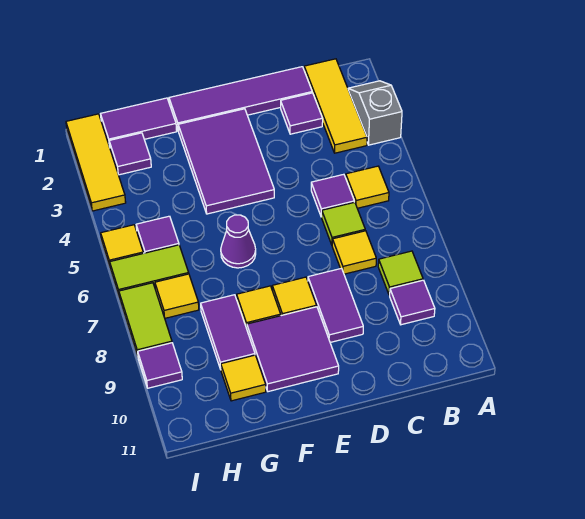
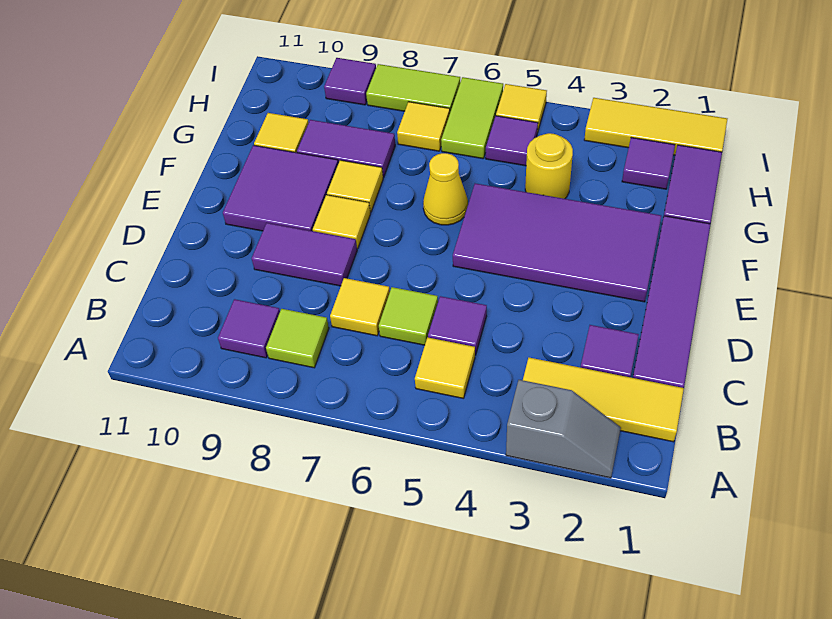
purple 2x3 tile [178,109,274,214] -> purple 2x4 tile [453,183,661,302]
purple 1x1 cone [221,215,256,268] -> yellow 1x1 cone [423,153,468,225]
none -> yellow 1x1 round brick [525,133,573,199]

